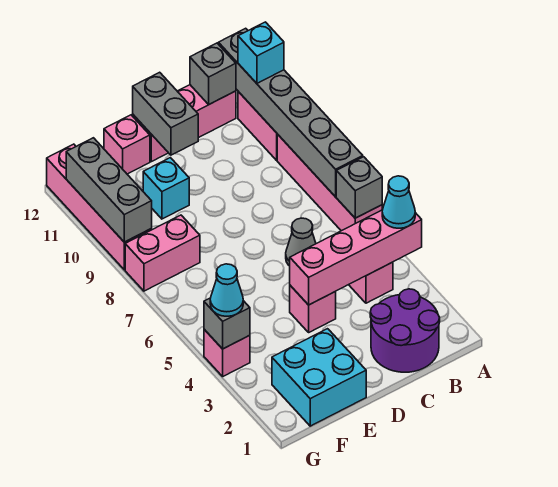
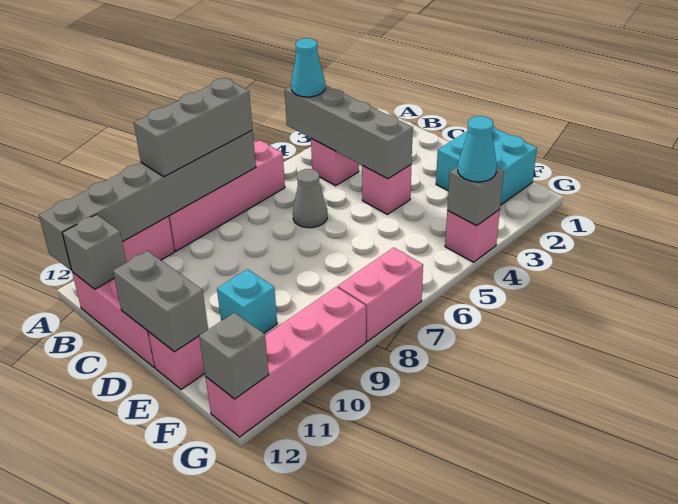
pink 1x4 brick [290,210,422,305] -> grey 1x4 brick [285,85,413,179]
grey 1x1 brick [336,157,382,218] -> grey 1x1 brick moved to [199,313,269,399]
cyan 1x1 brick [238,22,284,83] -> none
purple 2x2 round brick [370,289,440,372] -> none
grey 1x2 brick [133,72,198,155] -> grey 1x2 brick turned to [113,251,208,352]
pink 1x2 brick [125,215,200,291] -> pink 1x2 brick turned to [338,247,423,341]
grey 1x3 brick [66,138,152,242] -> grey 1x3 brick moved to [134,78,253,177]

